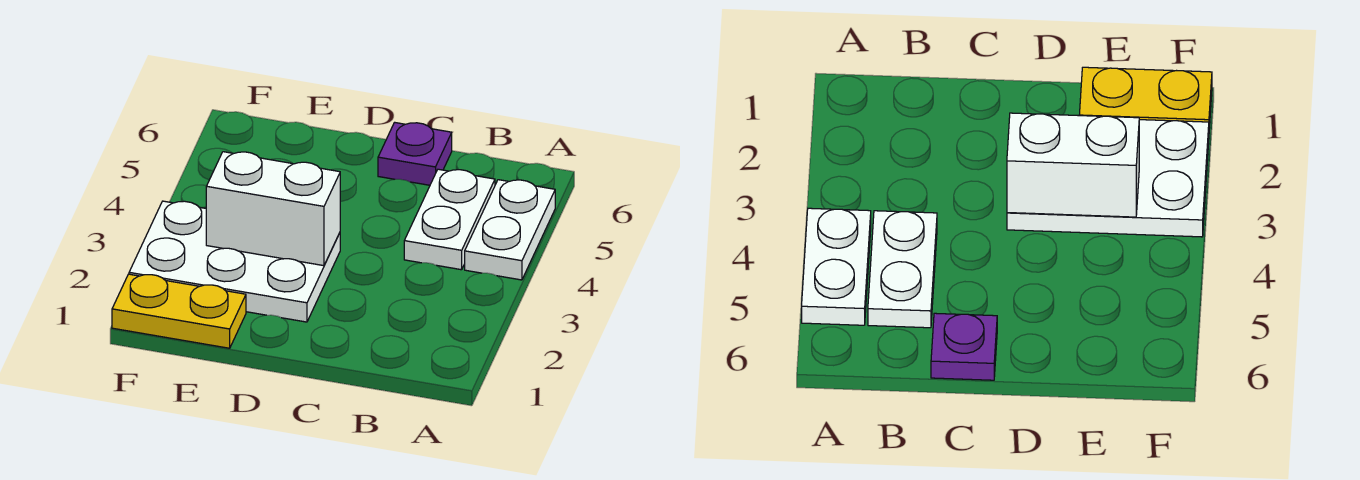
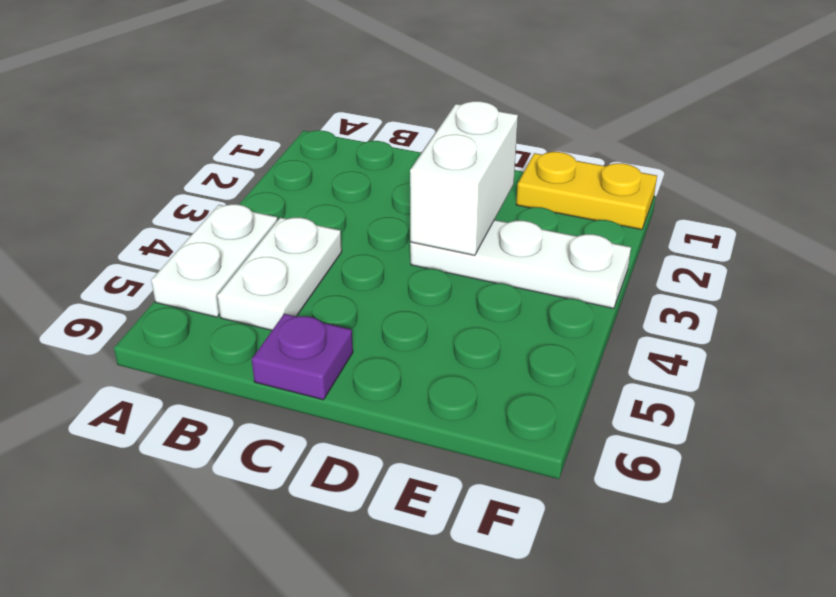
white 2x3 plate [129,201,340,322] -> white 1x3 plate [410,220,631,308]
white 1x2 brick [206,152,340,266] -> white 1x2 brick turned to [410,101,518,255]

